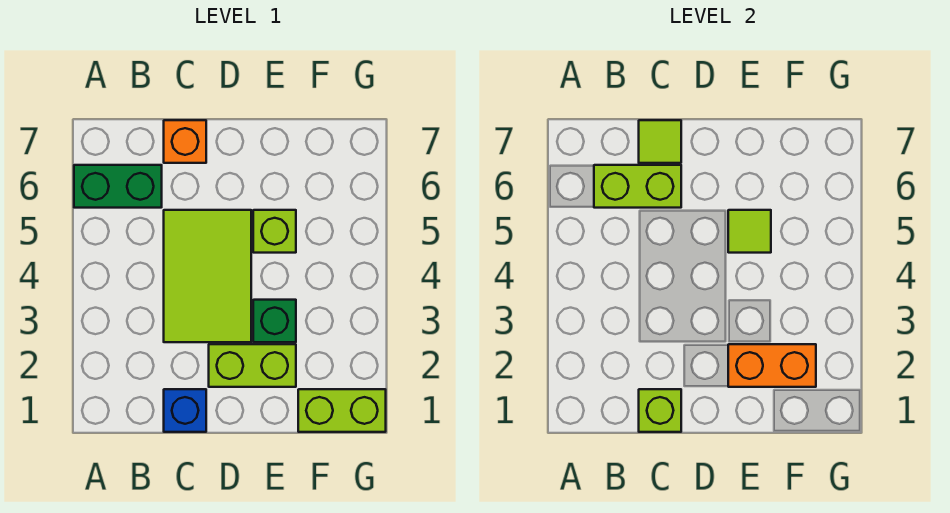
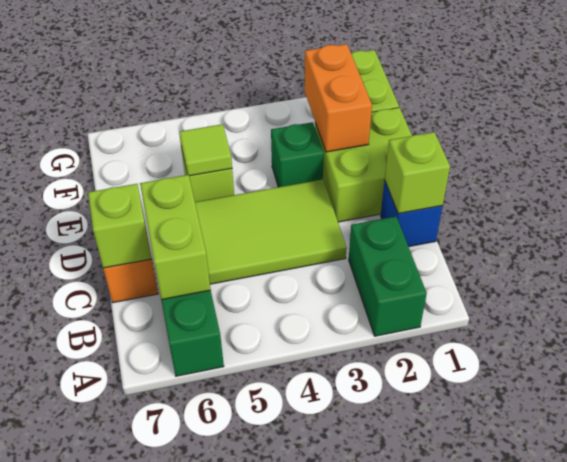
none -> green 1x2 brick [349,216,427,336]
lime 1x1 tile [639,120,681,163] -> lime 1x1 brick [88,184,151,268]
lime 1x2 brick [209,344,296,387] -> lime 2x2 brick [315,108,412,222]

